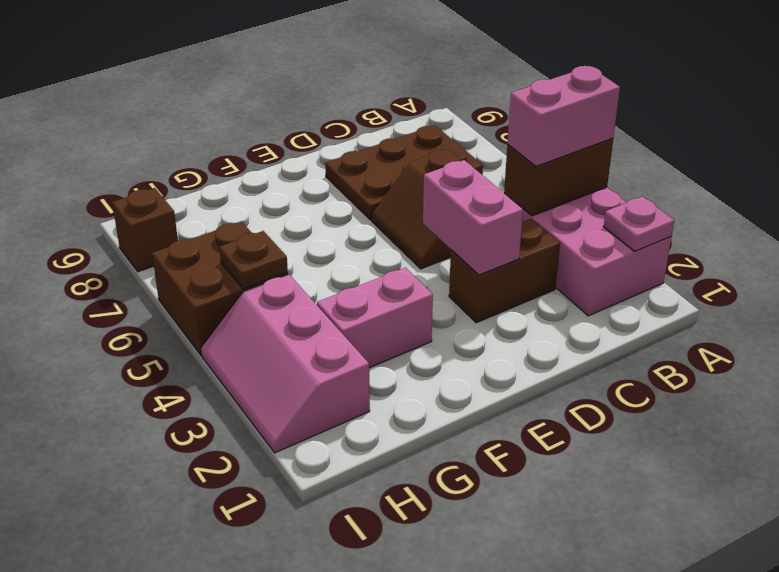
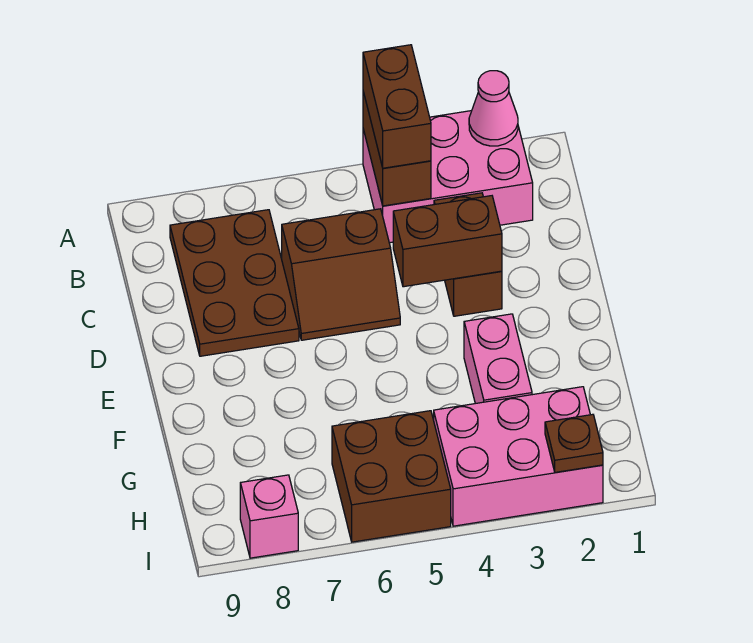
pink 1x1 plate [604,197,674,251] -> pink 1x1 cone [469,71,518,146]
pink 1x2 brick [507,66,620,166] -> brown 1x2 brick [363,45,431,168]
pink 1x2 brick [423,160,523,275] -> brown 1x2 brick [393,196,502,287]
pink 2x3 slope [201,274,370,453] -> pink 2x3 brick [434,387,603,526]
brown 1x1 plate [219,231,288,289] -> brown 1x1 plate moved to [545,414,603,472]
brown 1x1 brick [112,188,178,272] -> pink 1x1 brick [240,475,298,558]

